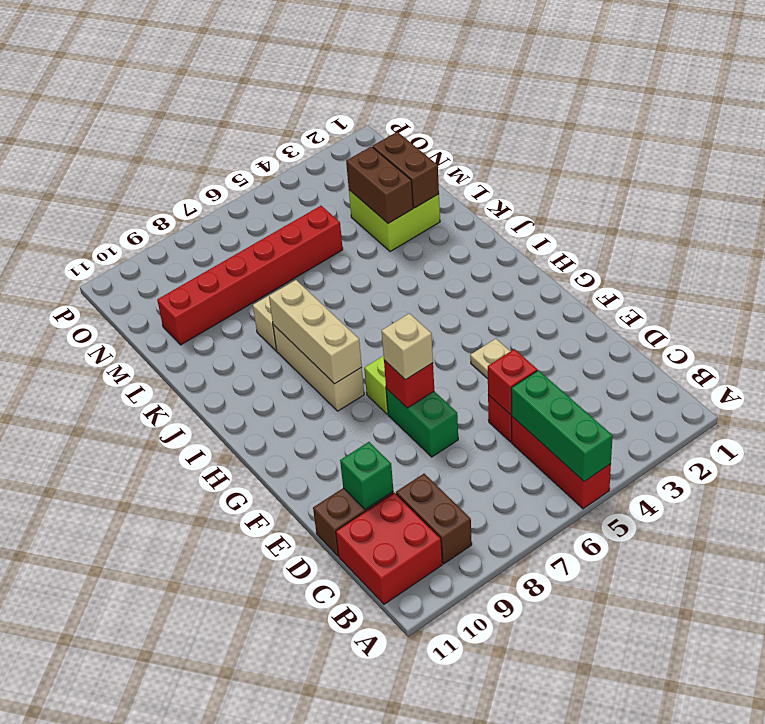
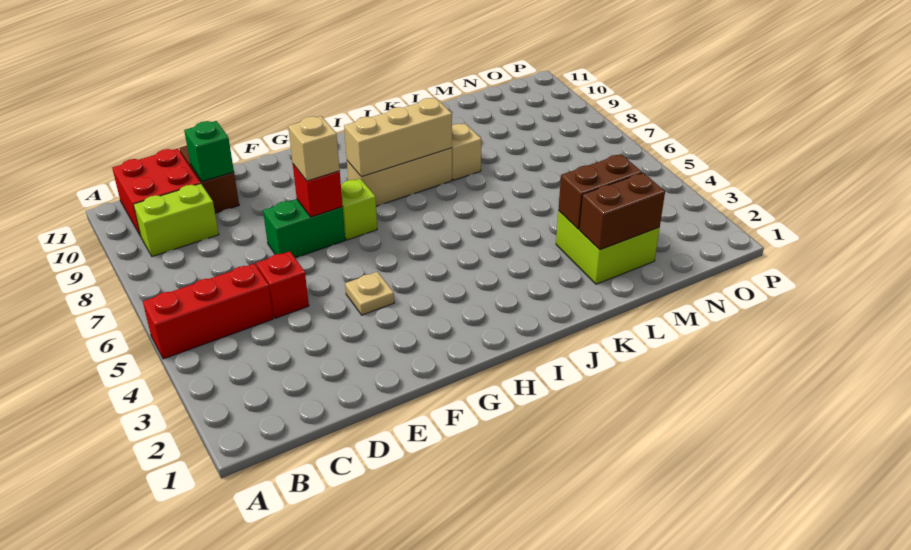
green 1x3 brick [511,370,613,482] -> none
brown 1x2 brick [396,474,472,564] -> lime 1x2 brick [133,184,219,256]
red 1x1 brick [488,349,537,415] -> none
red 1x6 brick [157,206,343,345] -> none

